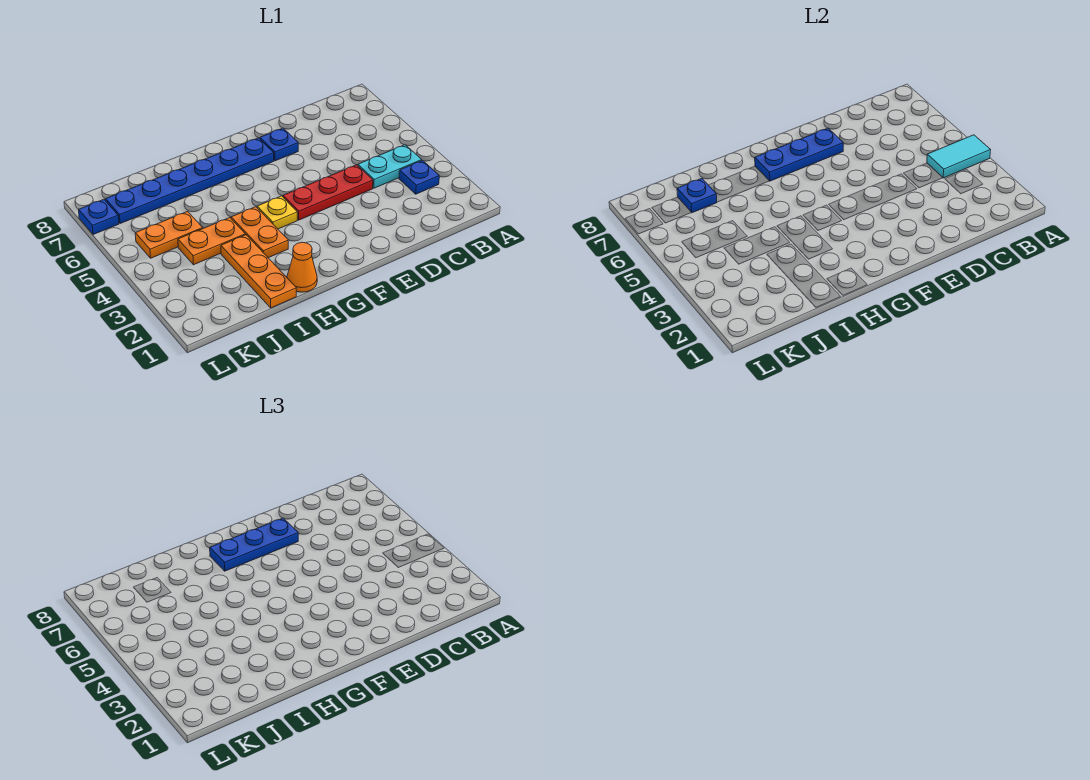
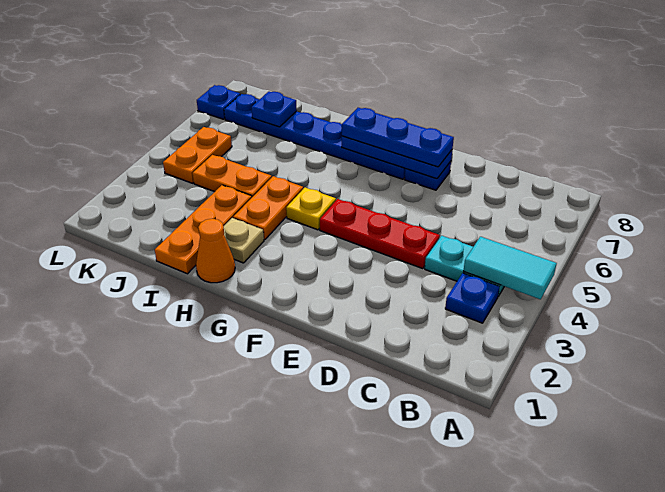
none -> tan 1x1 plate [224,218,264,263]
orange 1x2 plate [135,212,203,258] -> orange 1x2 plate turned to [163,127,232,183]

